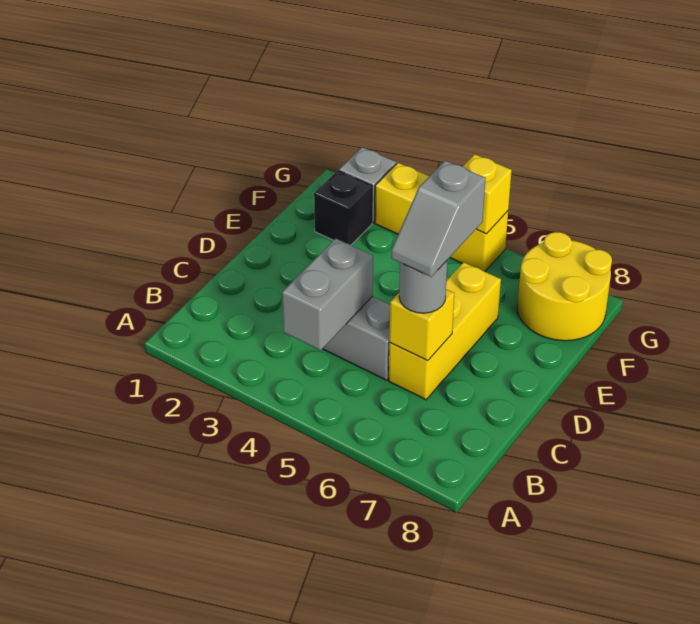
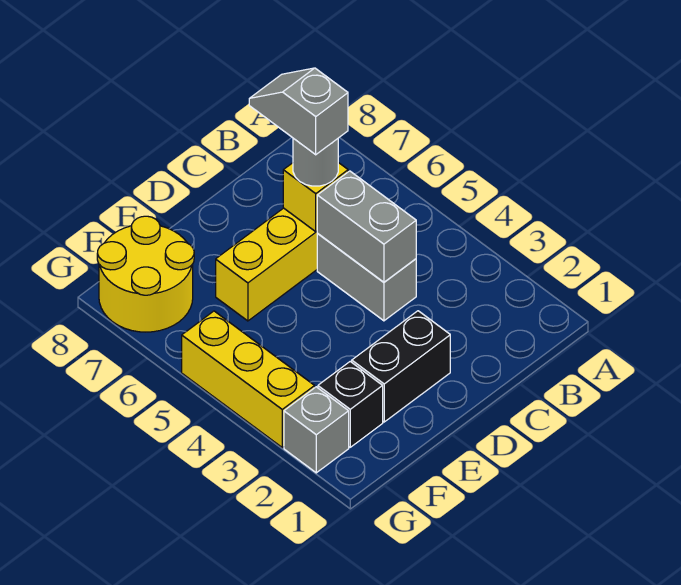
grey 1x2 brick [282,239,373,350] -> grey 1x2 brick turned to [317,171,416,282]
grey 1x2 slope [391,161,486,277] -> grey 1x2 slope turned to [249,68,348,155]
none -> black 1x2 brick [352,311,450,422]
yellow 1x1 brick [463,154,512,234] -> none

